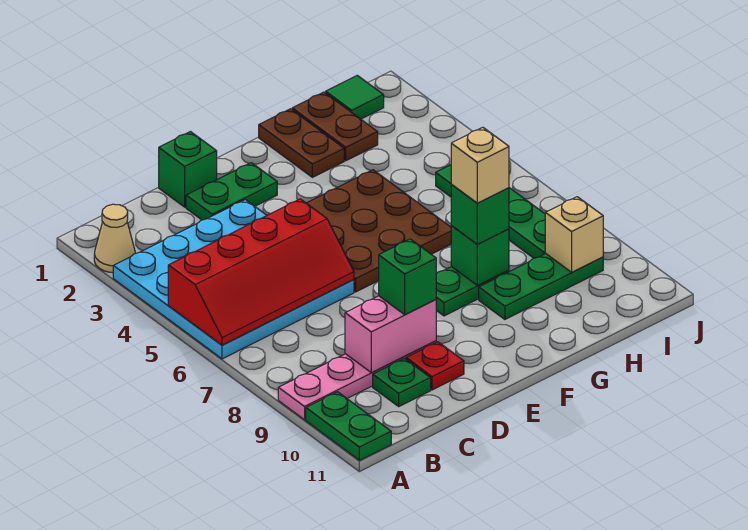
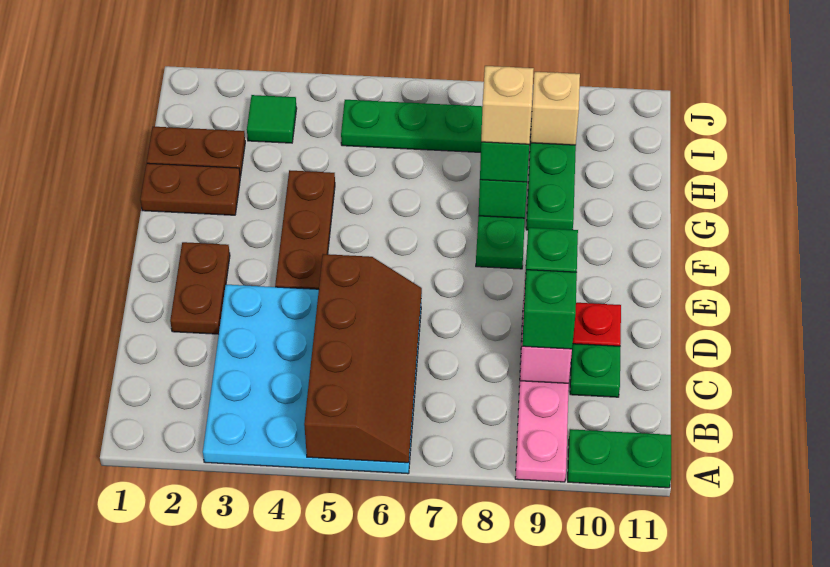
tan 1x1 cone [94,204,135,273] -> none
red 2x4 slope [168,199,354,345] -> brown 2x4 slope [304,254,422,463]
green 1x1 brick [159,132,217,207] -> green 1x1 brick moved to [522,270,577,349]
green 1x2 plate [186,163,277,220] -> brown 1x2 plate [170,242,230,334]
brown 3x3 plate [306,170,451,292] -> brown 1x3 plate [275,170,335,289]
green 1x1 tile [326,75,384,119] -> green 1x1 tile moved to [247,95,297,143]

